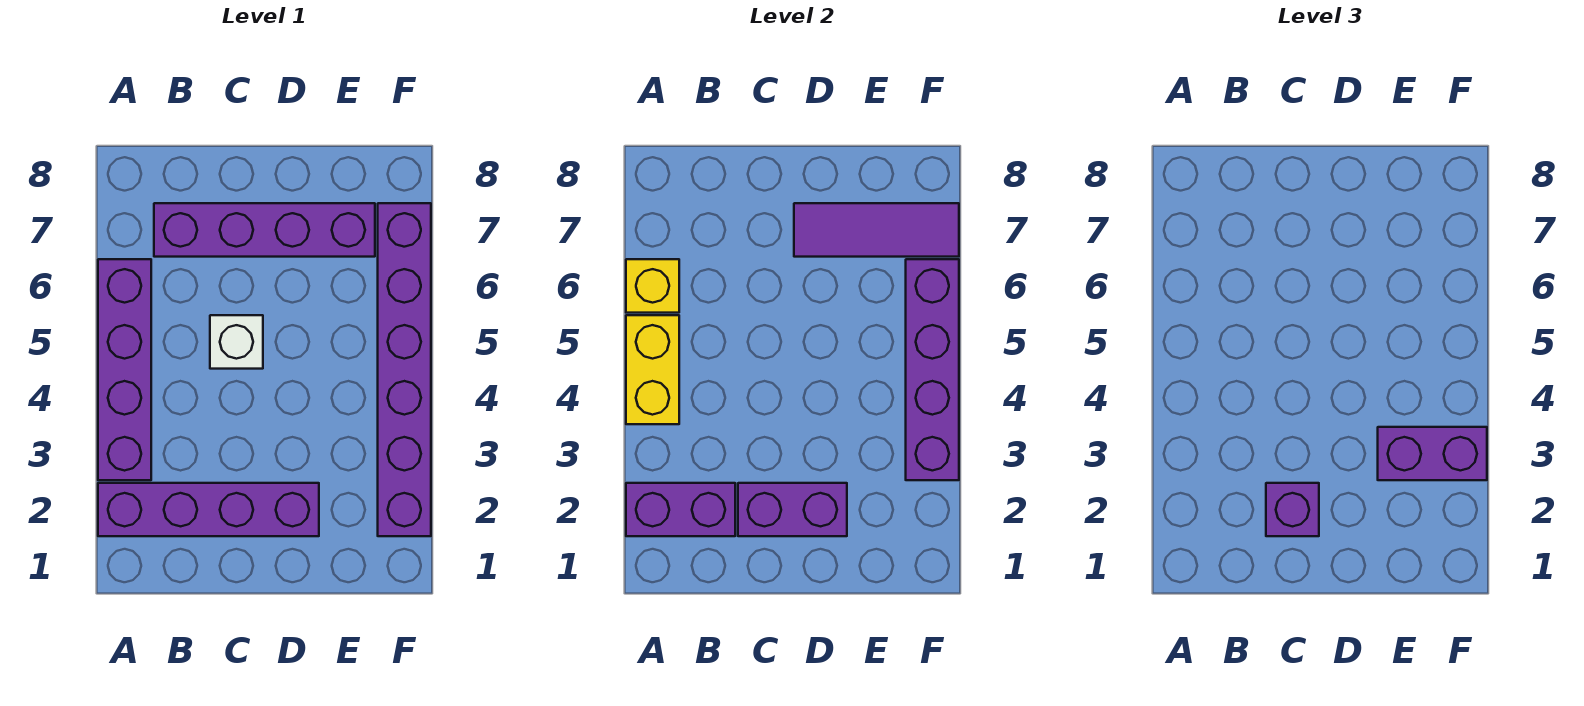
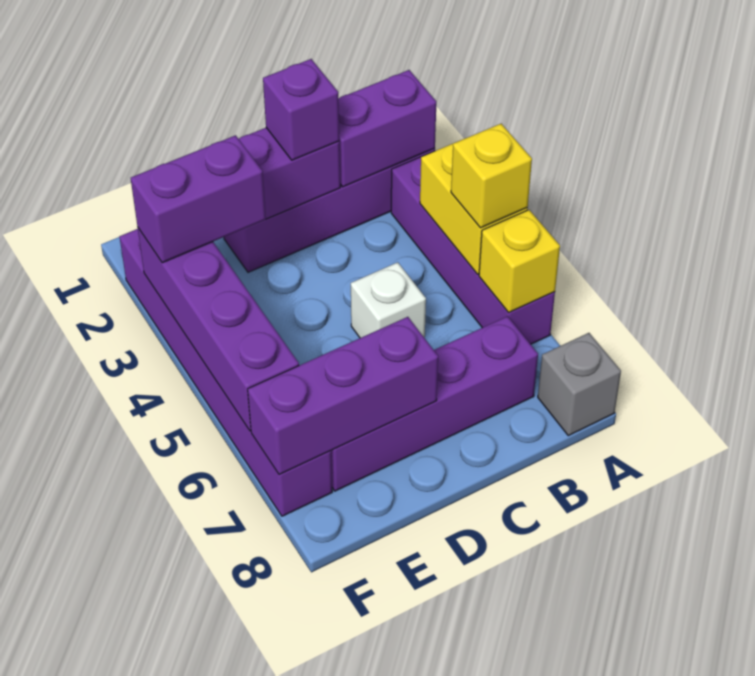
none -> yellow 1x1 brick [451,124,532,228]
none -> grey 1x1 brick [538,333,621,436]
purple 1x3 tile [794,203,959,257] -> purple 1x3 brick [248,317,438,475]

